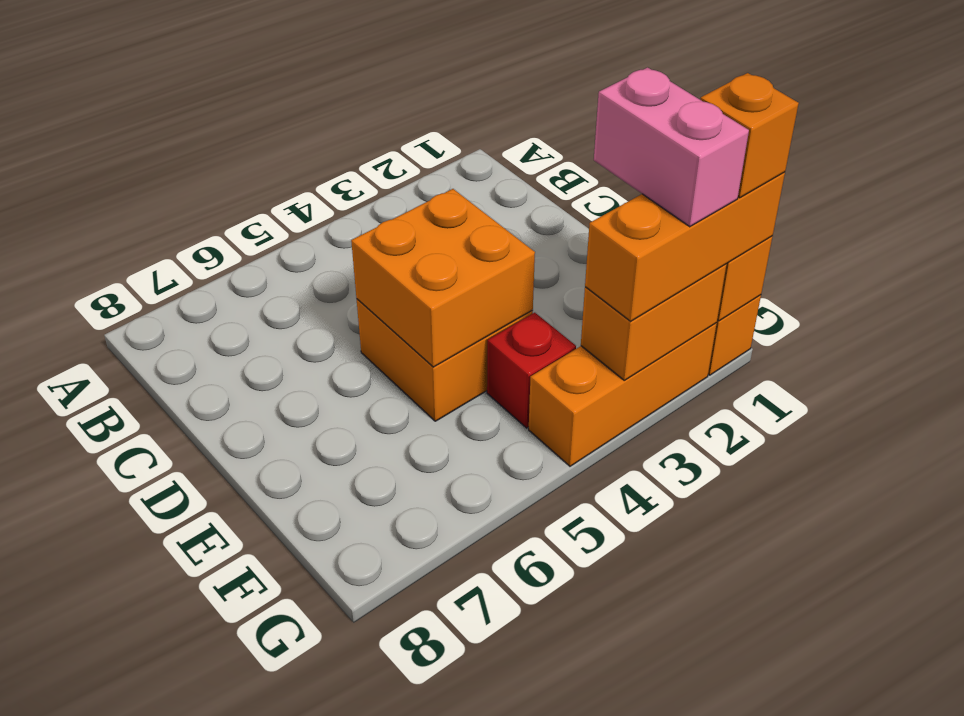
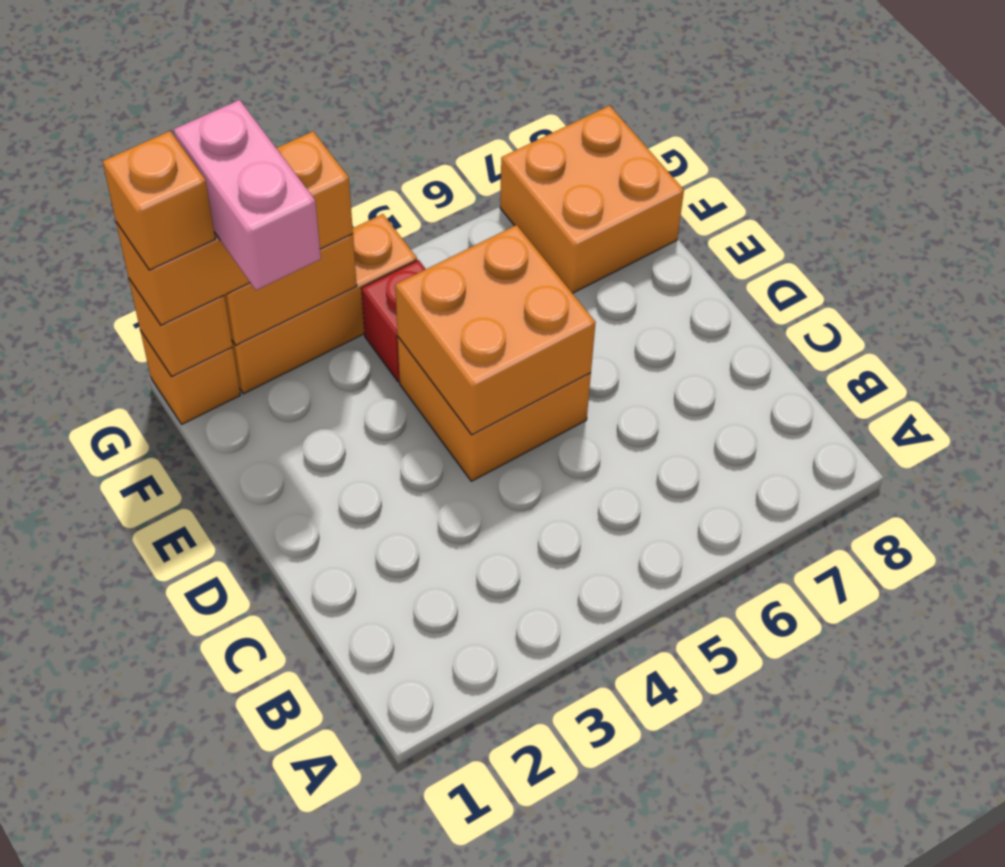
none -> orange 2x2 brick [500,106,684,293]

